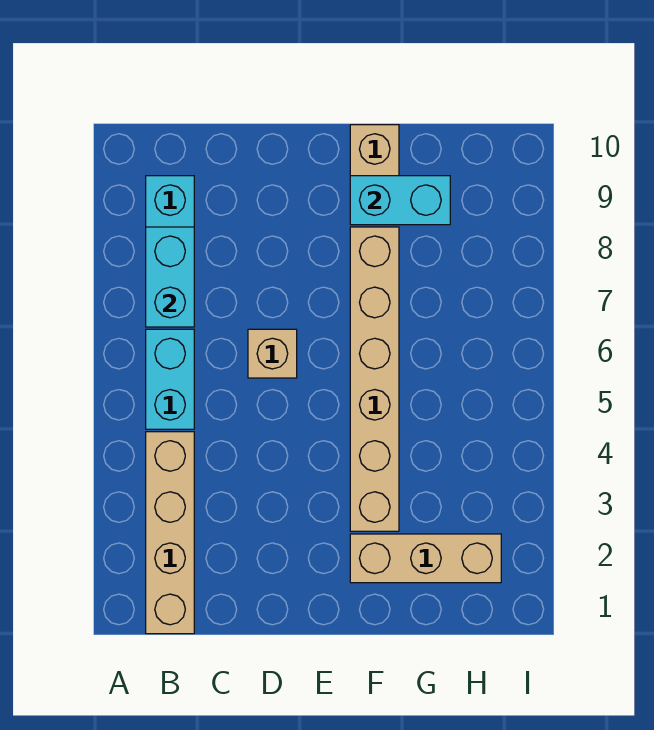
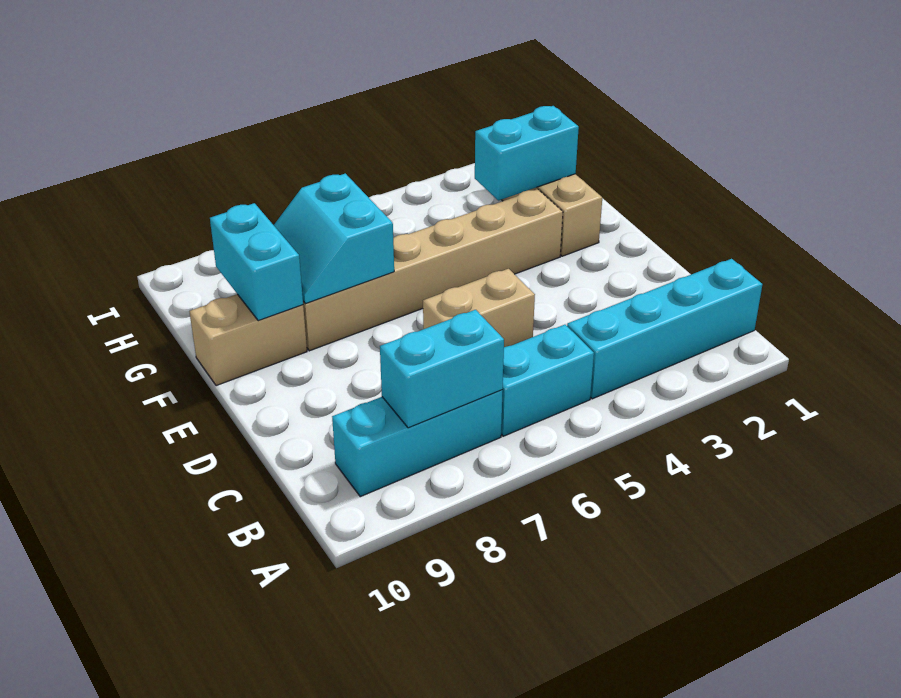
tan 1x4 brick [146,432,194,634] -> cyan 1x4 brick [567,259,763,399]
tan 1x1 brick [248,329,297,378] -> tan 1x2 brick [423,269,535,347]
none -> cyan 2x2 slope [274,173,394,304]
none -> cyan 1x2 brick [475,106,579,201]

